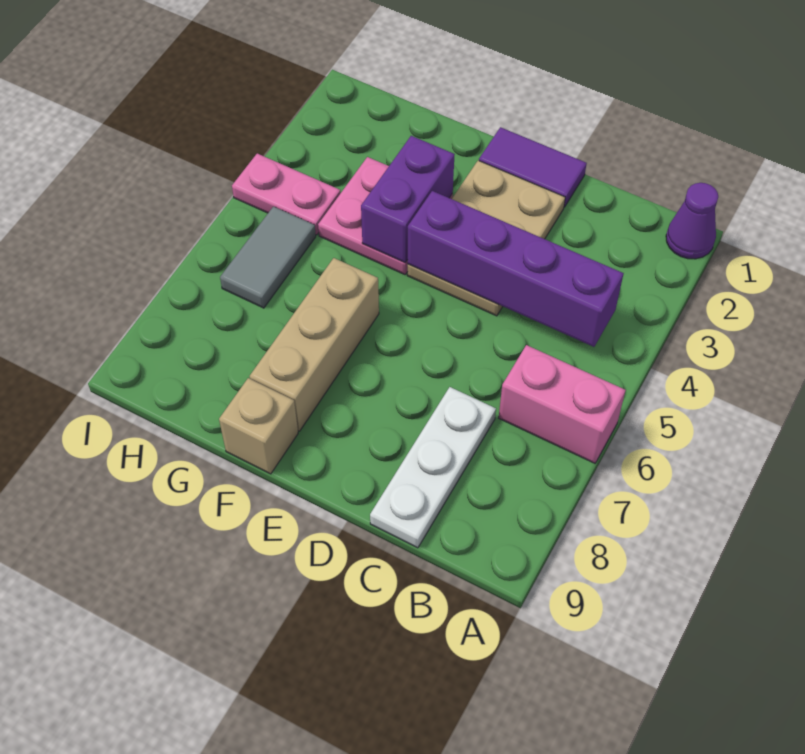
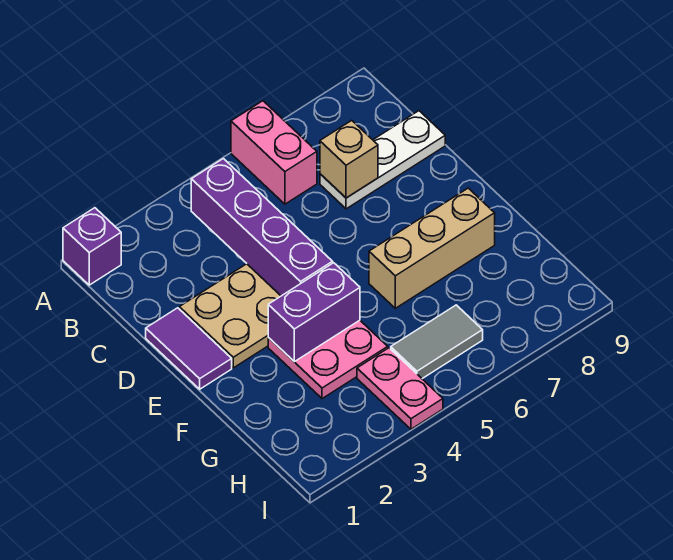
purple 1x1 cone [666,183,718,259] -> purple 1x1 brick [63,208,121,285]
tan 1x1 brick [219,378,298,474] -> tan 1x1 brick moved to [320,120,378,198]

